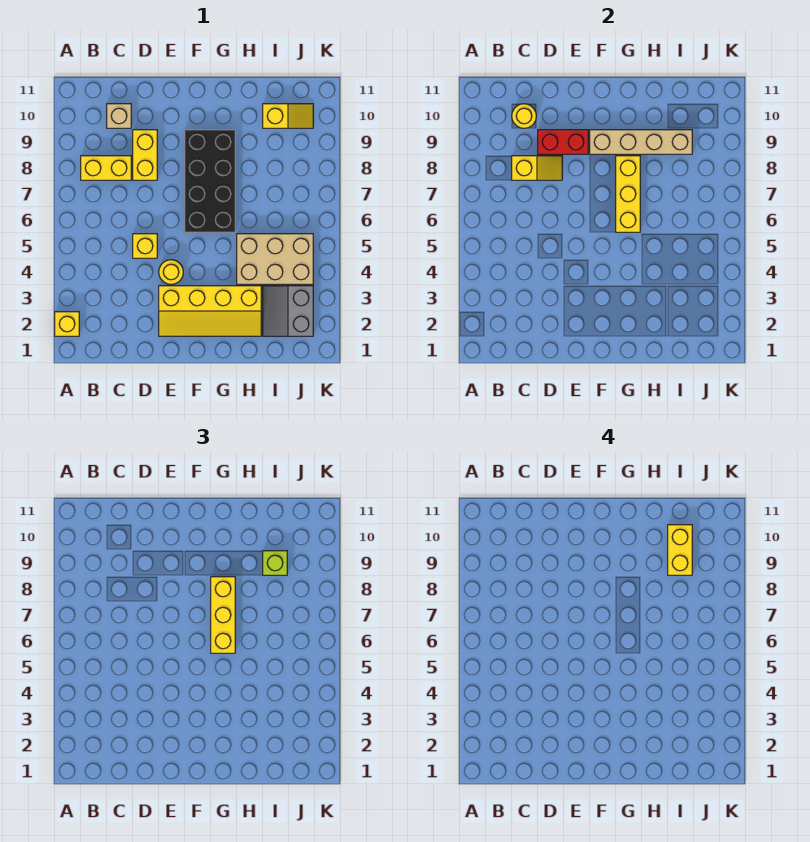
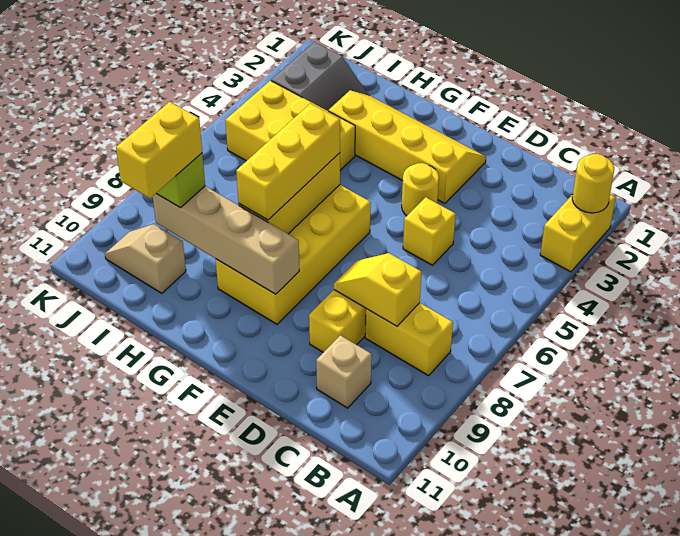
yellow 1x1 brick [55,312,79,336] -> yellow 1x2 brick [540,194,616,272]
yellow 1x1 round brick [512,104,536,128] -> yellow 1x1 round brick moved to [572,154,614,213]
red 1x2 brick [538,130,588,154] -> none
black 2x4 brick [185,130,235,232] -> yellow 2x4 brick [216,185,371,324]
tan 2x3 brick [237,234,313,284] -> yellow 2x3 brick [225,81,355,170]
yellow 1x2 slope [263,104,313,128] -> tan 1x2 slope [105,224,186,293]

